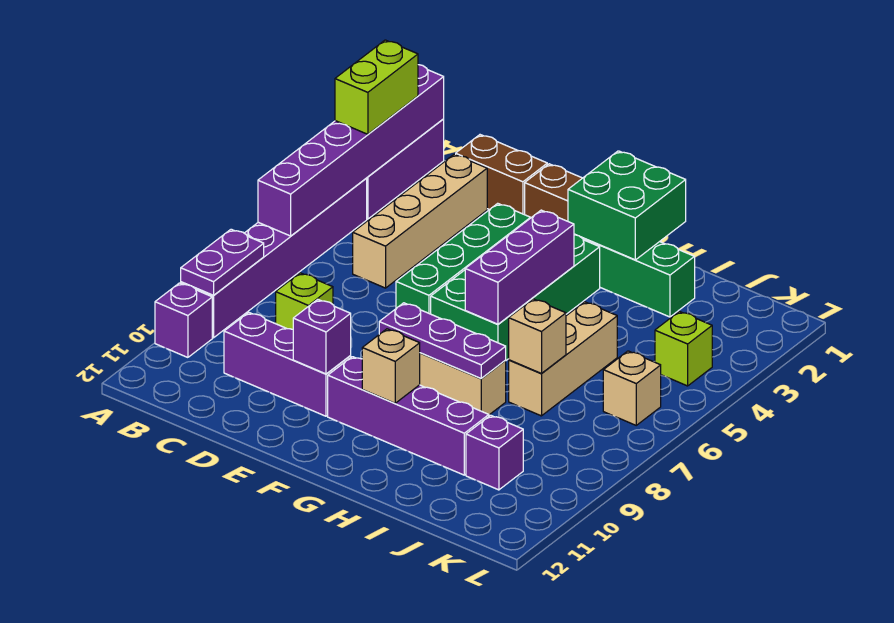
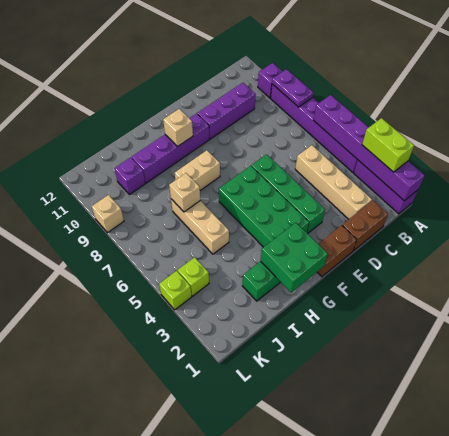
lime 1x1 brick [276,273,333,329] -> lime 1x1 brick moved to [159,271,192,310]
purple 1x1 brick [293,299,351,374] -> none
purple 1x3 plate [379,303,506,379] -> none
purple 1x3 brick [465,210,574,324] -> none
tan 1x1 brick [603,351,661,425] -> tan 1x1 brick moved to [92,195,124,233]

